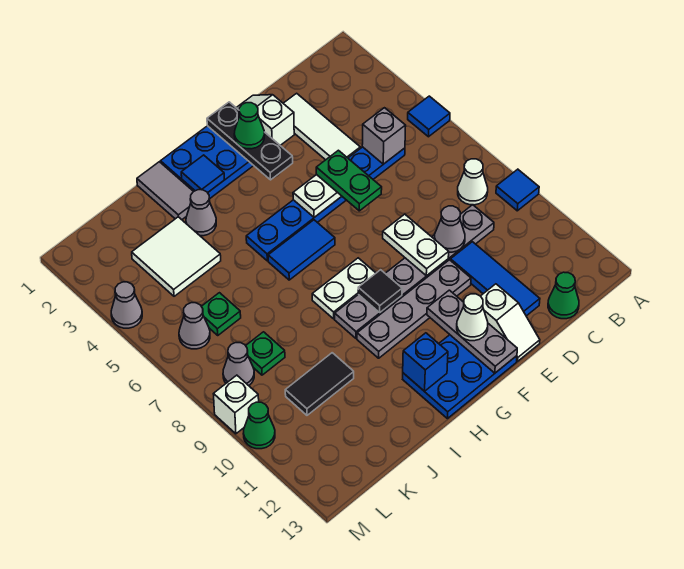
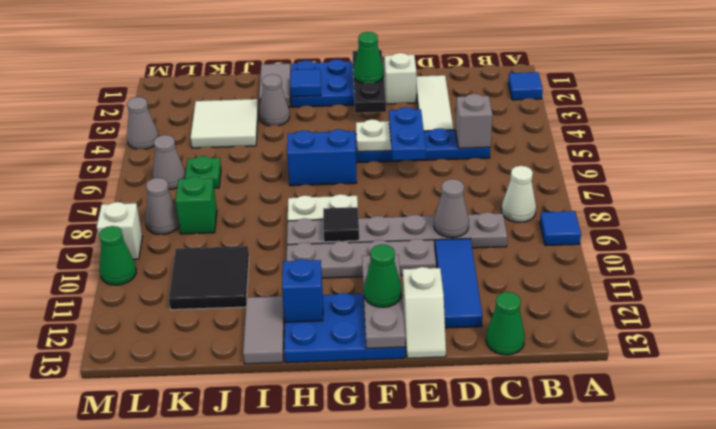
blue 1x1 tile [408,96,450,137] -> blue 1x1 tile moved to [508,72,543,100]
green 1x2 plate [316,150,382,211] -> blue 1x2 plate [389,107,426,160]
white 1x2 plate [383,214,449,276] -> none
white 1x1 cone [457,294,488,341] -> green 1x1 cone [364,244,402,307]
blue 1x2 tile [268,220,335,280] -> blue 1x2 brick [287,129,357,186]
none -> grey 1x2 tile [243,296,284,364]
black 1x2 tile [285,353,354,415] -> black 2x2 tile [169,246,249,310]
green 1x1 plate [246,332,285,375] -> green 1x1 brick [175,177,217,234]

